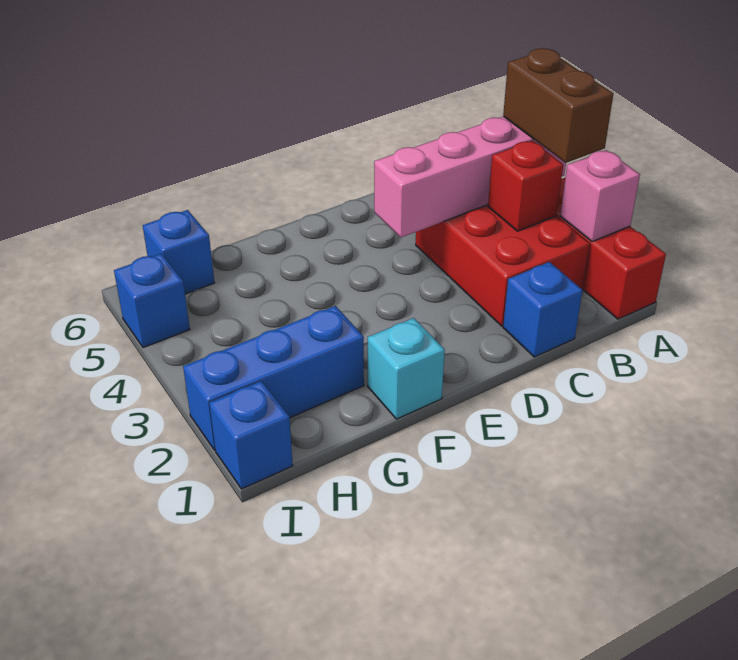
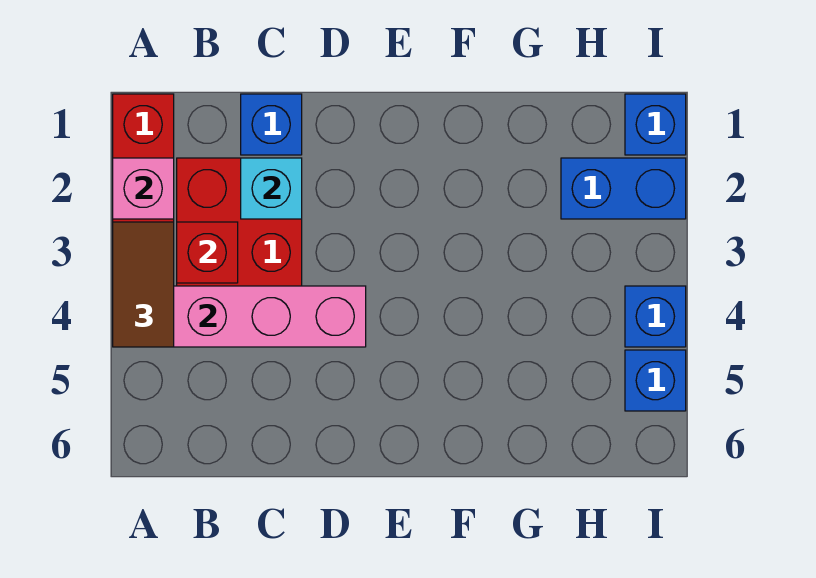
brown 1x2 brick [503,48,613,163] -> brown 1x2 tile [113,222,174,347]
cyan 1x1 brick [368,318,445,419] -> cyan 1x1 brick moved to [241,158,302,219]
blue 1x3 brick [183,306,364,450] -> blue 1x2 brick [561,158,686,219]
blue 1x1 brick [143,210,214,294] -> blue 1x1 brick moved to [625,286,686,347]

